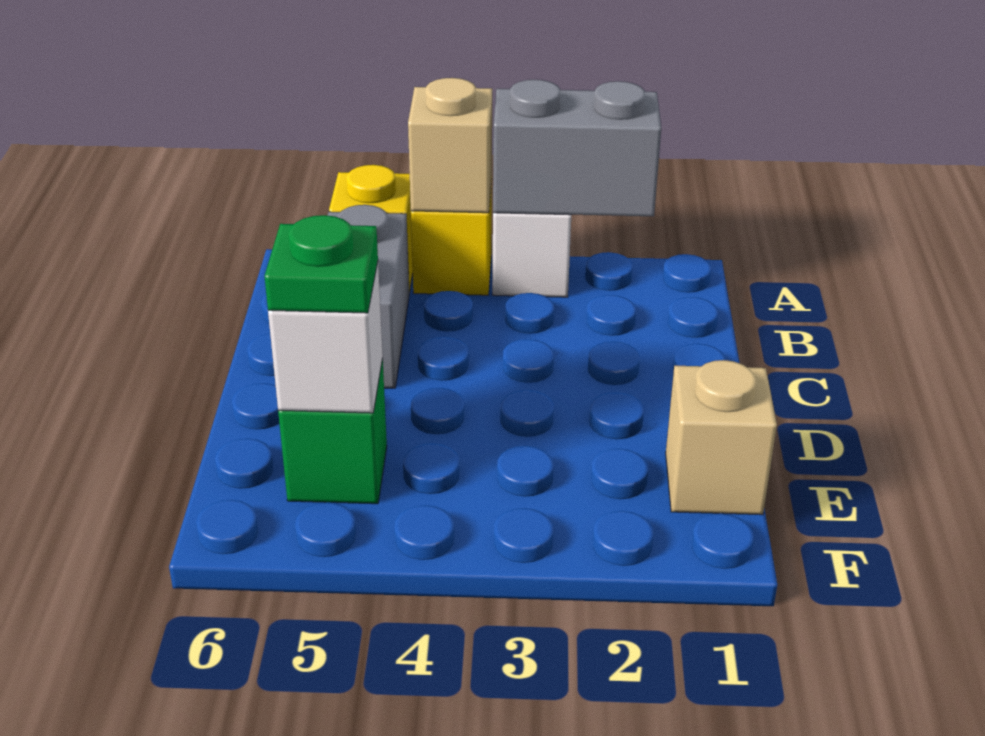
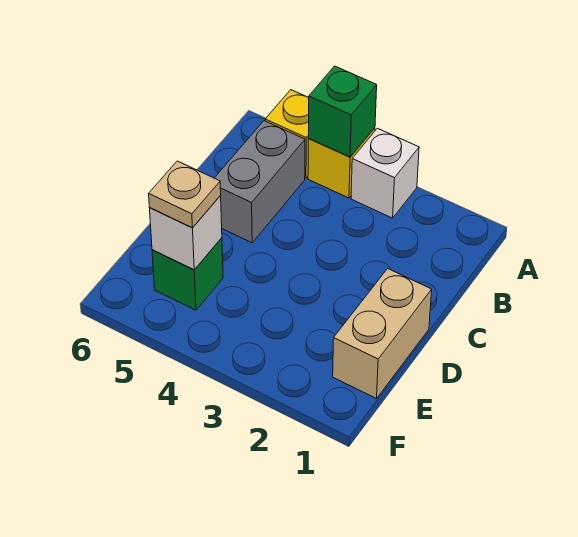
grey 1x2 brick [493,80,661,216] -> none
tan 1x1 brick [408,78,492,213] -> green 1x1 brick [308,66,377,157]
tan 1x1 brick [666,360,777,515] -> tan 1x2 brick [333,269,432,399]
green 1x1 plate [264,215,378,313] -> tan 1x1 plate [149,161,221,228]

